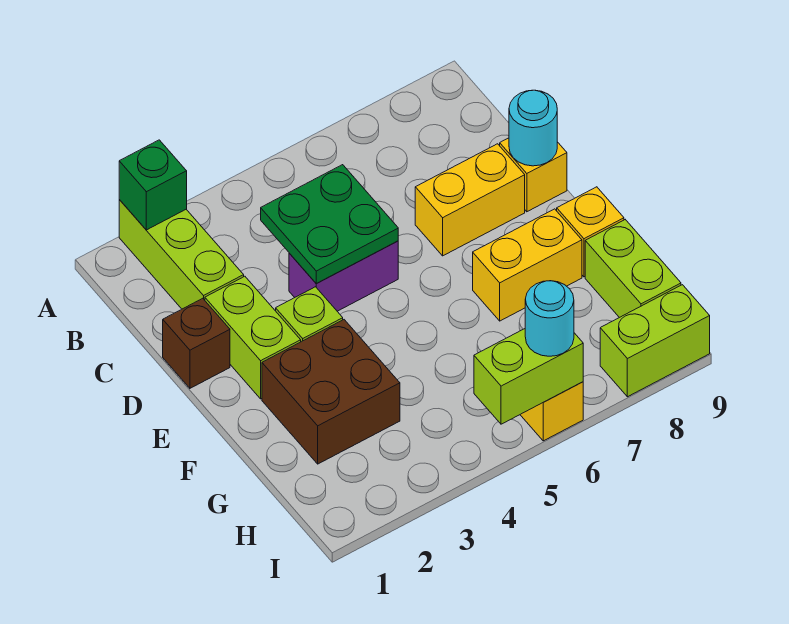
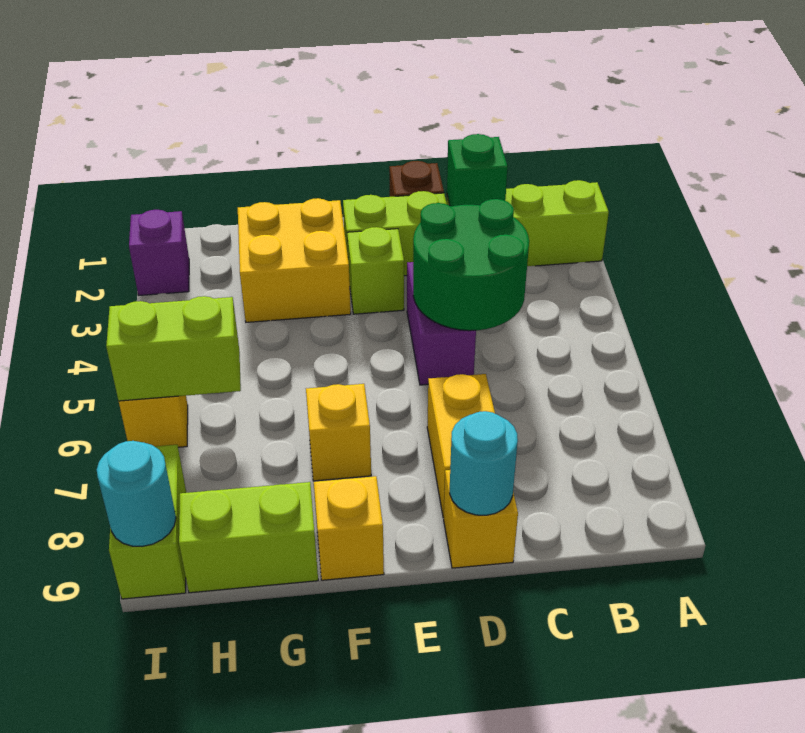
green 1x1 brick [119,140,187,230] -> green 1x1 brick moved to [447,134,508,206]
green 2x2 plate [261,165,398,284] -> green 2x2 round brick [413,199,529,331]
brown 2x2 brick [262,320,400,464] -> yellow 2x2 brick [238,198,351,322]
yellow 1x2 brick [473,209,582,321] -> yellow 1x1 brick [306,384,371,481]
none -> purple 1x1 brick [129,210,189,295]
lime 1x2 brick [474,329,583,424] -> lime 1x2 brick turned to [106,296,241,401]
cyan 1x1 round brick [525,281,574,356] -> cyan 1x1 round brick moved to [97,441,176,546]

